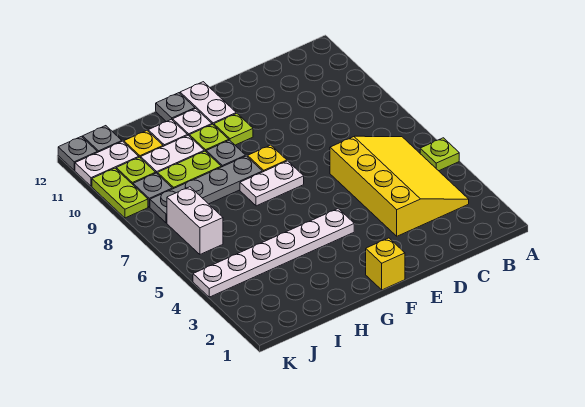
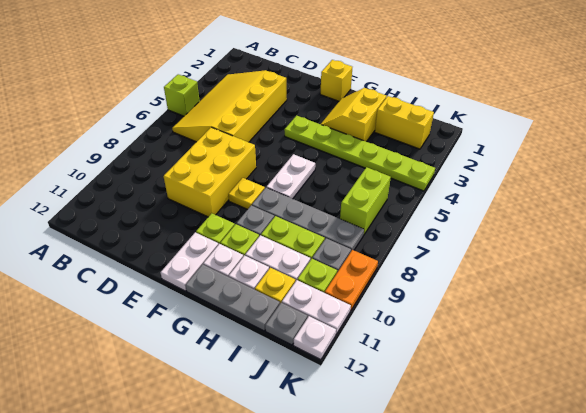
lime 1x1 plate [420,138,459,171] -> lime 1x1 brick [164,74,200,116]
none -> yellow 2x3 brick [163,127,256,217]
white 1x6 plate [193,209,354,297] -> lime 1x6 plate [284,116,435,191]
white 1x2 plate [240,161,304,206] -> white 1x2 plate turned to [267,154,315,199]
none -> yellow 2x2 slope [321,88,386,142]
grey 1x1 plate [156,93,195,122] -> grey 1x3 plate [185,265,280,331]
none -> yellow 1x2 brick [375,96,434,149]
white 1x2 brick [167,187,223,254] -> lime 1x2 brick [340,167,391,235]
lime 1x2 plate [92,168,148,218] -> orange 1x2 plate [325,250,378,311]
grey 1x1 plate [58,136,97,170] -> white 1x1 plate [294,316,336,360]

